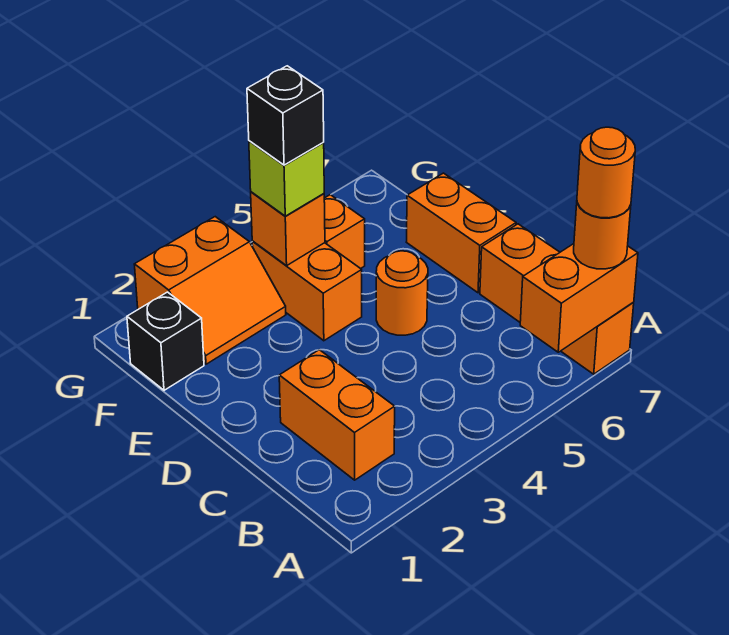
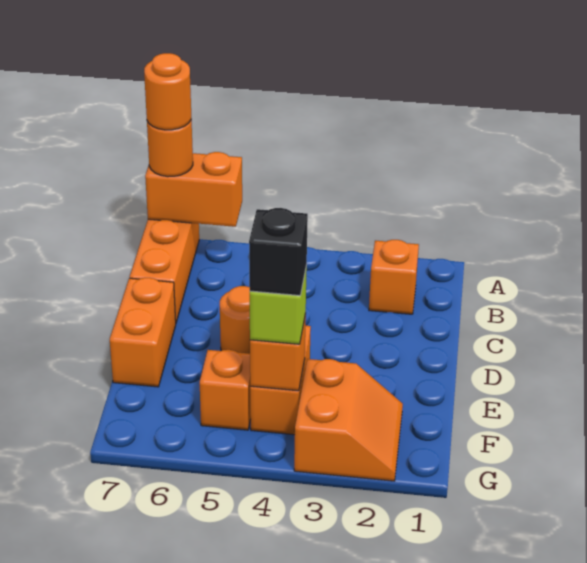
orange 1x2 brick [279,350,395,480] -> orange 1x1 brick [369,240,419,314]
black 1x1 brick [127,292,204,390] -> none
orange 2x2 slope [134,217,286,364] -> orange 2x2 slope turned to [294,359,403,481]

